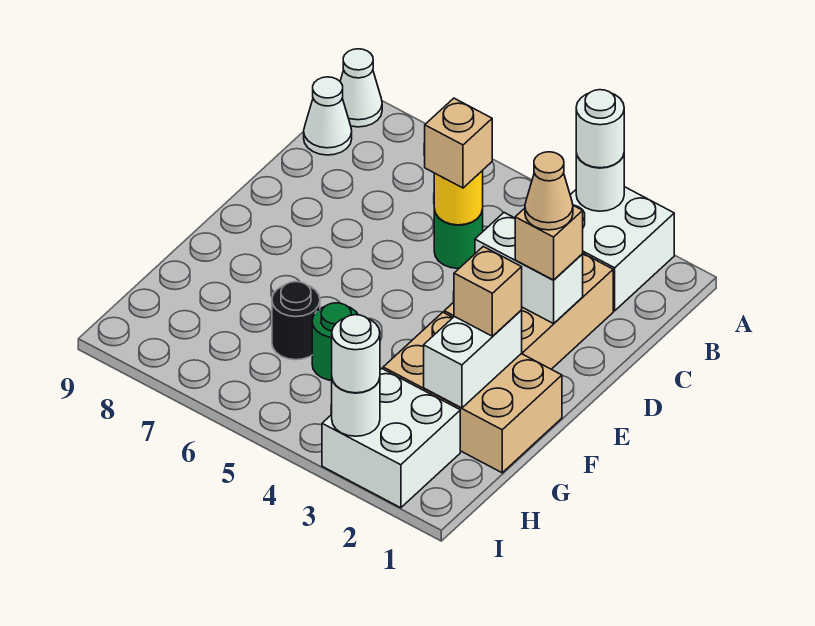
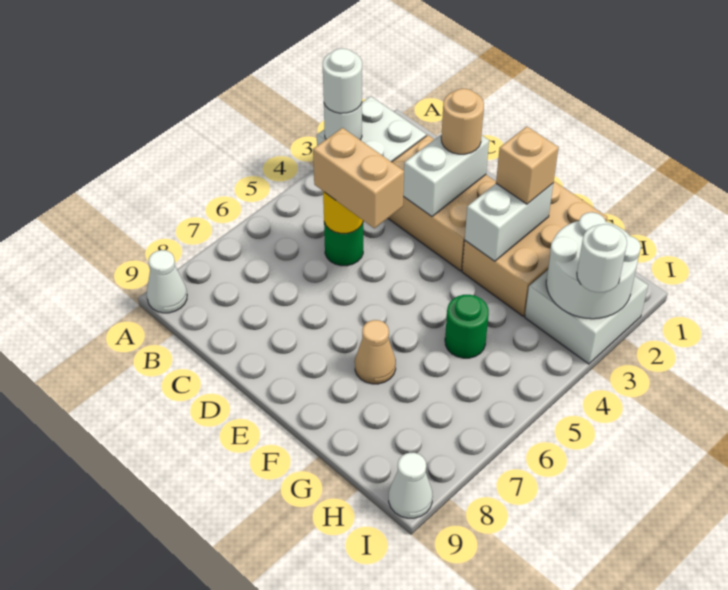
white 1x1 cone [304,77,352,155] -> white 1x1 cone moved to [389,453,433,518]
tan 1x1 brick [425,98,492,188] -> tan 1x2 brick [313,128,404,228]
tan 1x1 brick [515,205,583,280] -> tan 1x1 round brick [441,89,484,154]
tan 1x1 cone [525,152,573,230] -> tan 1x1 cone moved to [355,320,396,384]
white 1x2 brick [424,310,522,408] -> white 1x2 brick turned to [465,184,553,261]
black 1x1 round brick [272,282,320,360] -> none
white 1x1 round brick [332,378,380,436] -> white 2x2 round brick [546,212,641,319]

